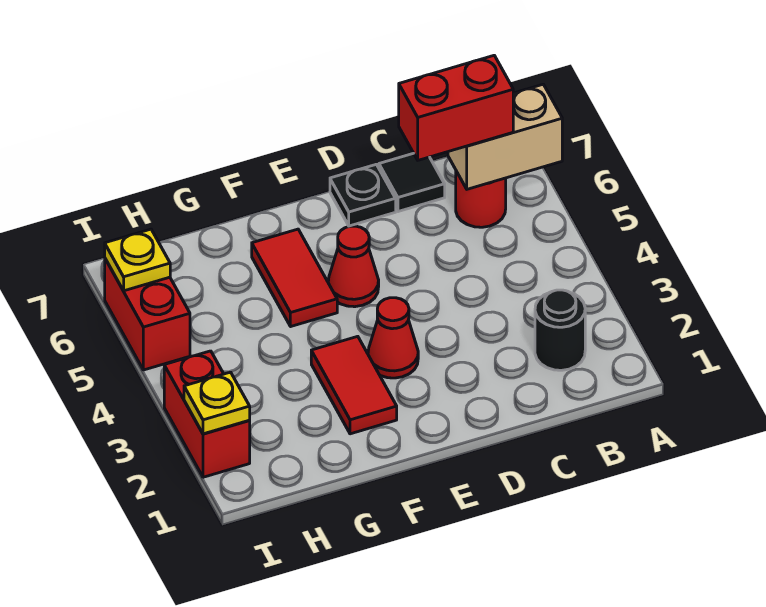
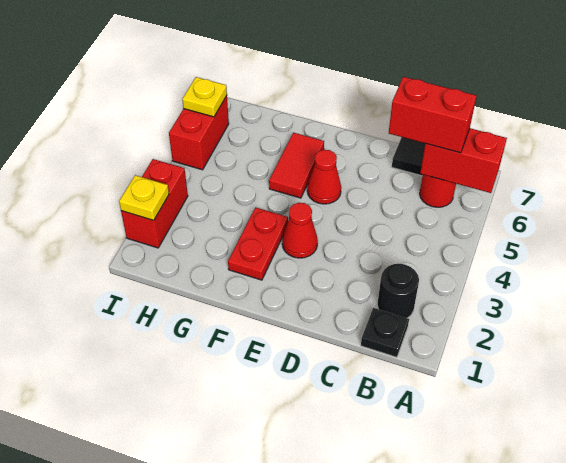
tan 1x2 brick [448,84,562,189] -> red 1x2 brick [420,128,507,193]
black 1x1 plate [330,164,396,226] -> black 1x1 plate moved to [361,308,409,357]
red 1x2 tile [311,336,397,434] -> red 1x2 plate [228,207,288,280]

